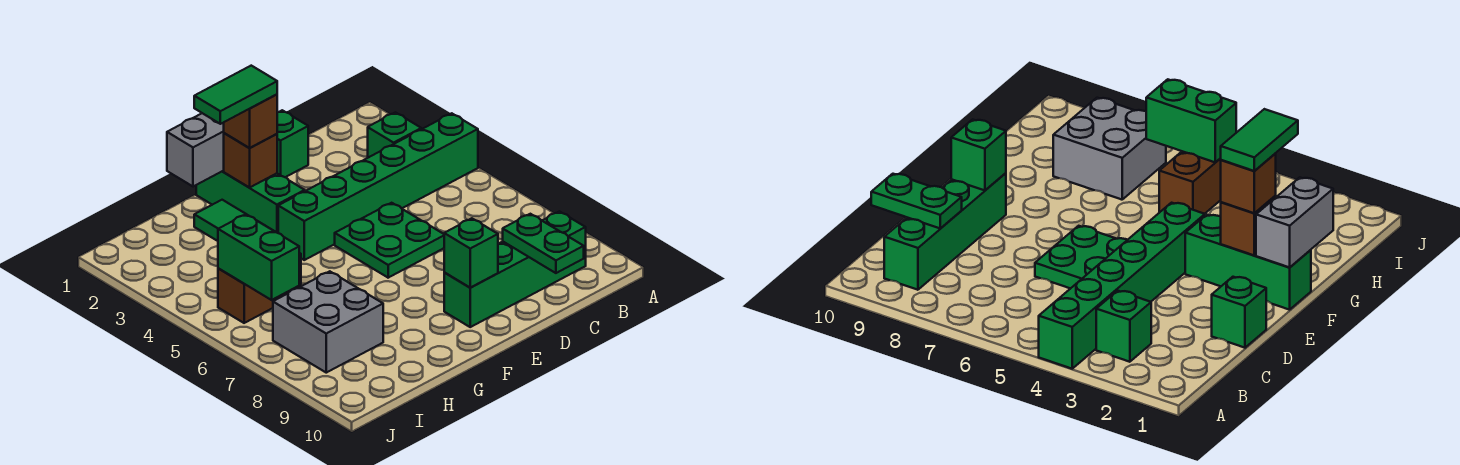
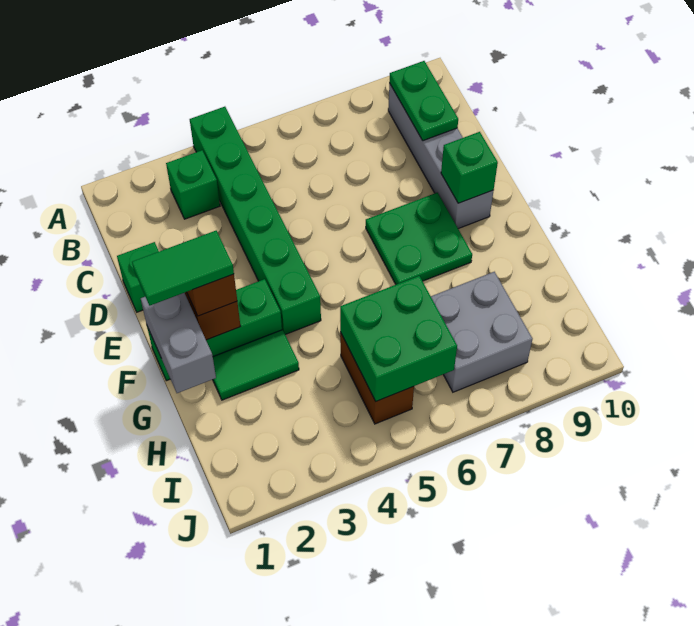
green 1x4 brick [444,211,586,327] -> grey 1x4 brick [388,83,494,229]
green 1x2 plate [503,214,584,273] -> green 1x2 plate turned to [389,61,458,141]
green 2x2 plate [335,203,444,278] -> green 2x2 plate moved to [366,193,472,284]
green 1x2 tile [194,66,277,124] -> green 1x2 tile turned to [132,231,234,306]
green 1x2 brick [218,214,299,300] -> green 2x2 brick [340,276,457,401]

